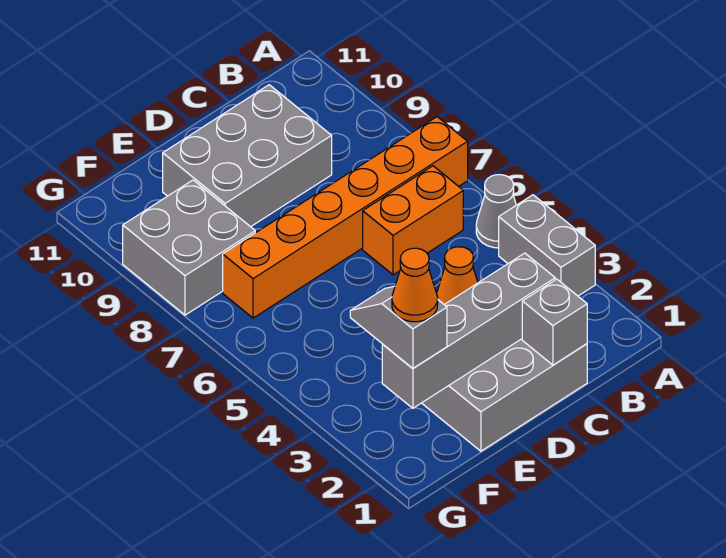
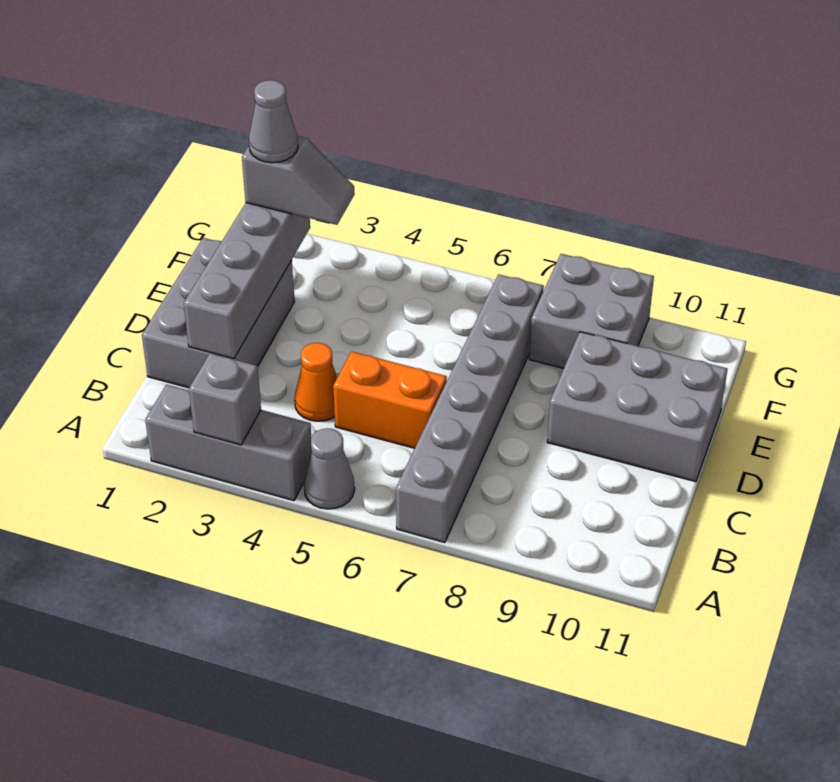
grey 1x2 brick [499,195,595,296] -> grey 1x3 brick [145,385,312,501]
orange 1x6 brick [223,117,468,318] -> grey 1x6 brick [396,274,544,543]
orange 1x2 brick [363,166,463,275] -> orange 1x2 brick turned to [333,352,447,448]
grey 1x1 brick [522,279,587,365] -> grey 1x1 brick moved to [189,353,261,445]
grey 2x3 brick [163,85,332,227] -> grey 2x3 brick turned to [547,332,727,482]
orange 1x1 cone [392,248,438,322] -> grey 1x1 cone [249,80,298,163]

